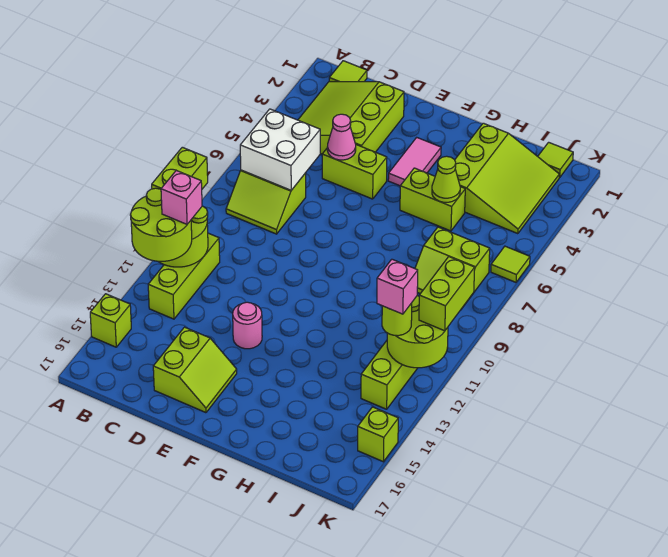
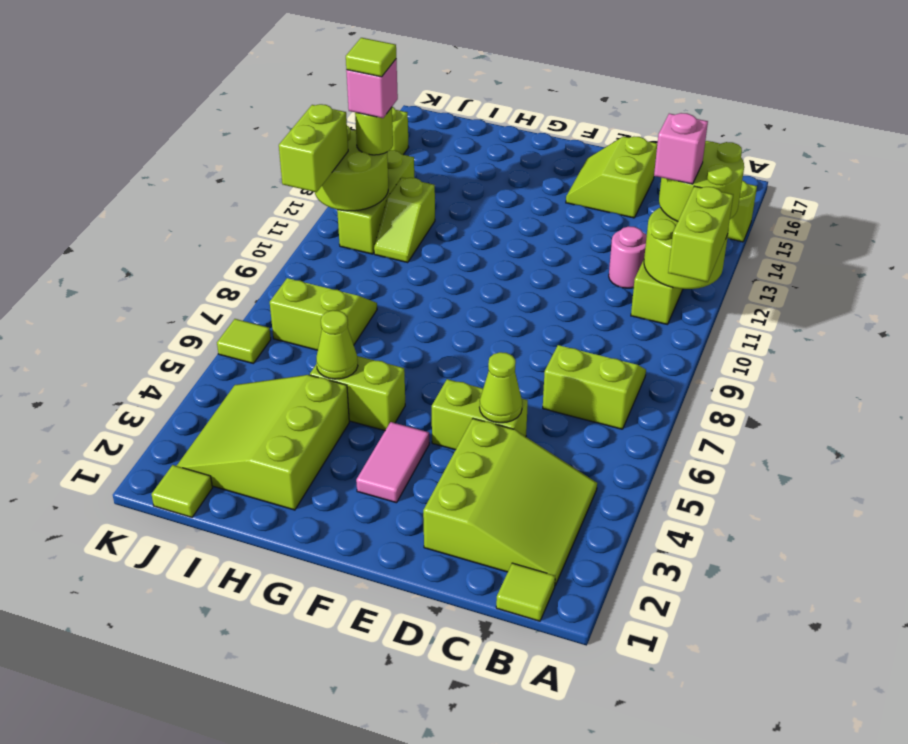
white 2x2 brick [240,109,320,190] -> none
pink 1x1 cone [327,114,356,160] -> lime 1x1 cone [480,352,522,423]
pink 1x1 round brick [233,302,262,349] -> pink 1x1 round brick moved to [609,226,647,288]
none -> lime 1x2 slope [374,178,435,263]
none -> lime 1x1 tile [346,38,396,77]

